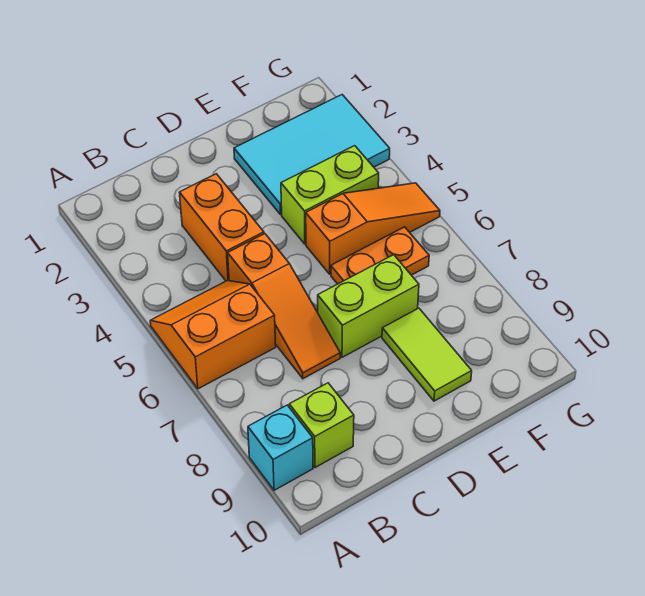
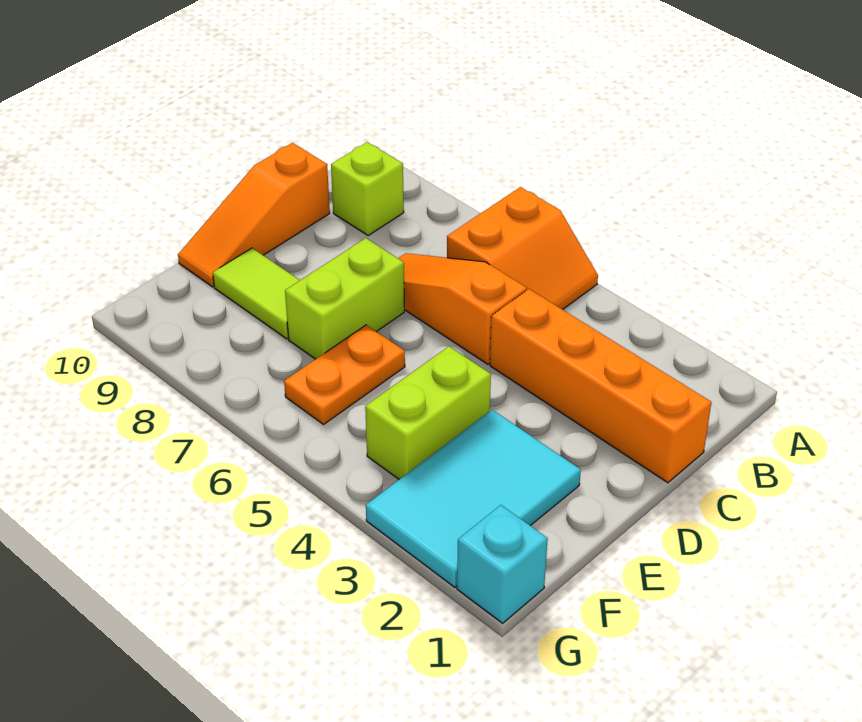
cyan 1x1 brick [248,405,313,490] -> cyan 1x1 brick moved to [457,505,548,623]
orange 1x2 brick [179,174,264,281] -> orange 1x4 brick [490,289,711,483]
orange 1x3 slope [306,183,440,274] -> orange 1x3 slope moved to [178,143,330,287]

